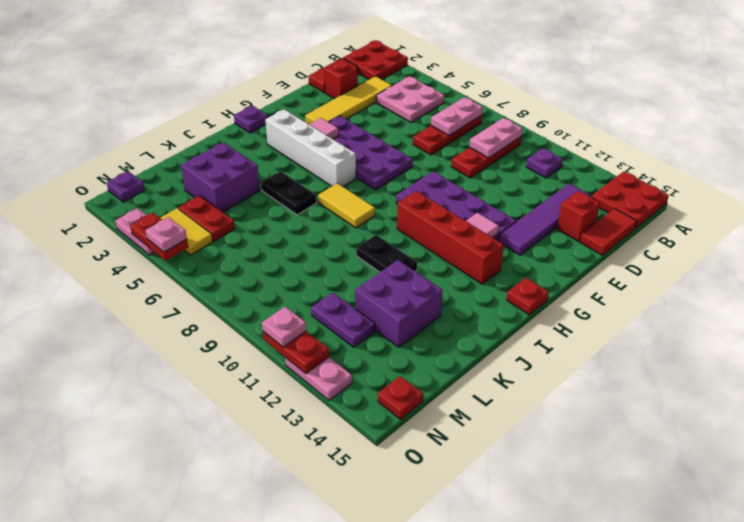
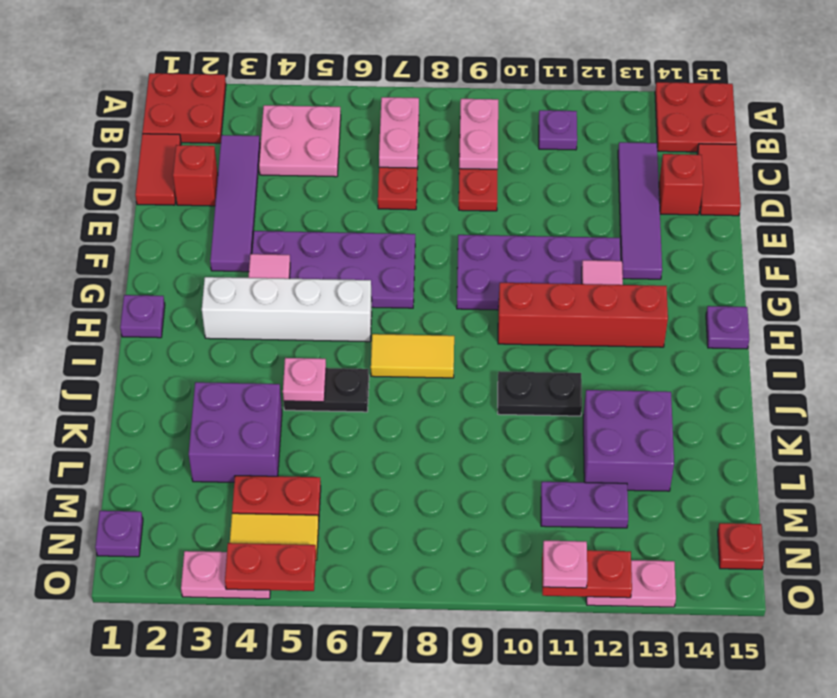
yellow 1x4 tile [305,76,392,124] -> purple 1x4 tile [210,135,260,272]
red 1x1 plate [507,278,549,315] -> purple 1x1 plate [706,306,750,349]
pink 1x1 plate [145,217,187,252] -> pink 1x1 plate moved to [283,358,326,402]

